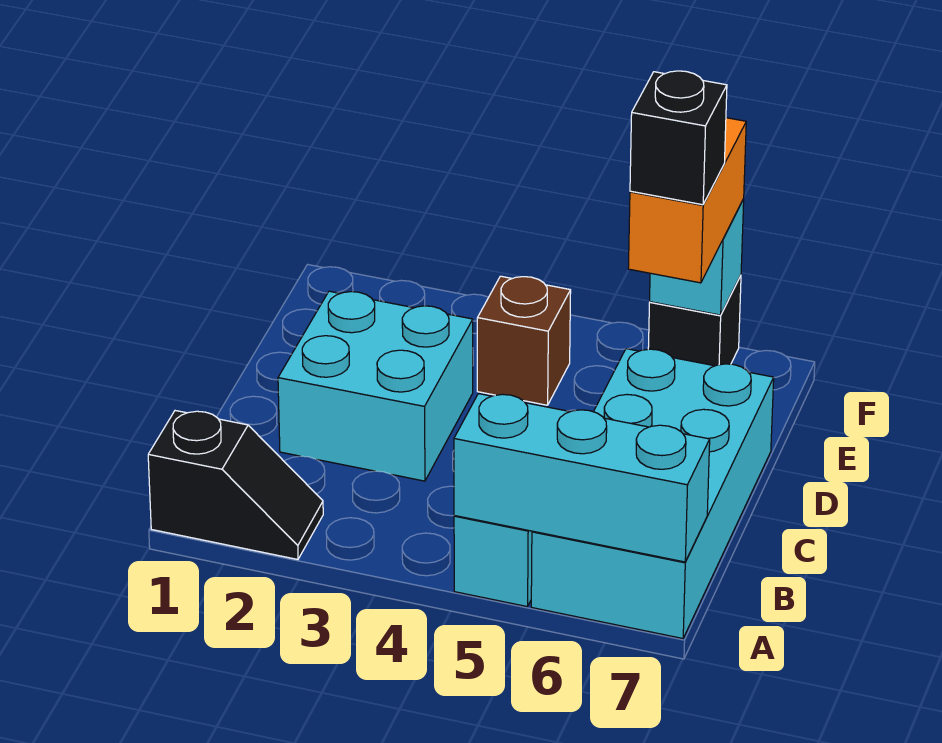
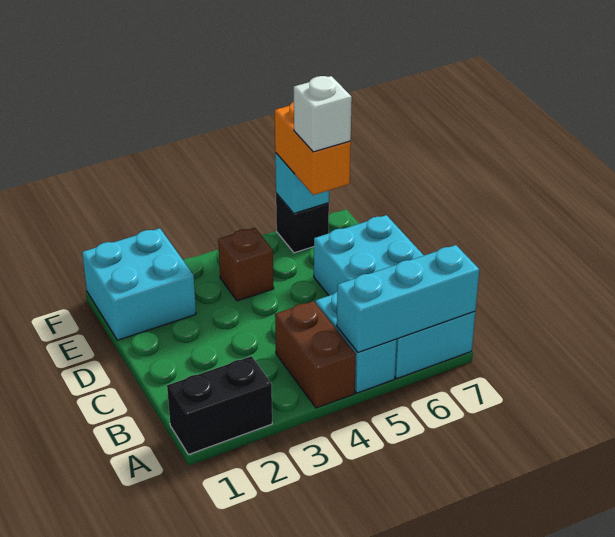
black 1x2 slope [148,411,323,559] -> black 1x2 brick [167,356,272,454]
none -> brown 1x2 brick [275,301,356,408]
cyan 2x2 brick [278,291,473,481] -> cyan 2x2 brick moved to [82,228,196,340]
black 1x1 brick [630,71,727,205] -> white 1x1 brick [294,76,352,152]

